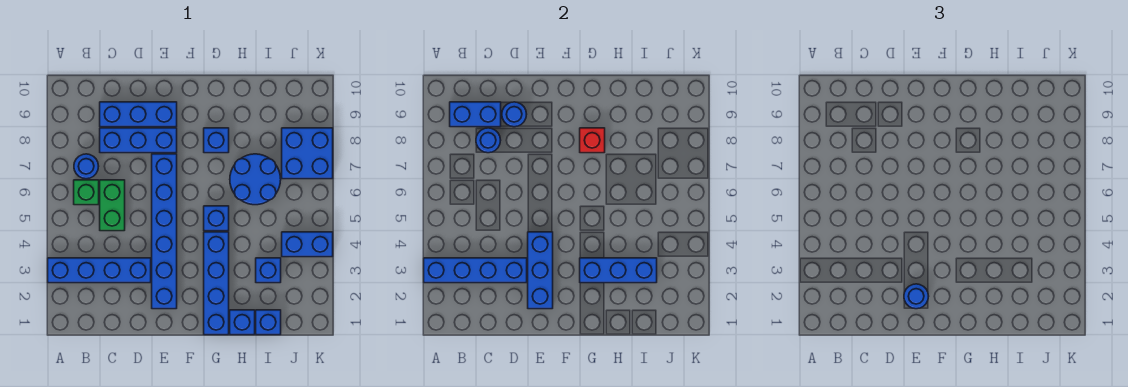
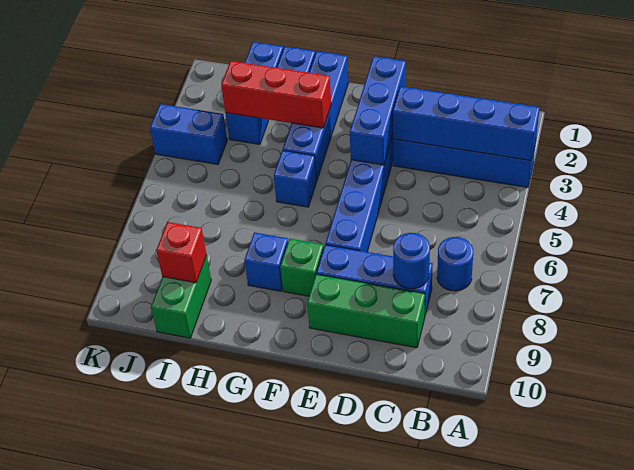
green 1x1 brick [74,180,99,205] -> green 1x1 brick moved to [280,239,324,296]
blue 1x2 brick [450,102,501,127] -> none
green 1x2 brick [100,180,125,231] -> green 1x2 brick moved to [151,255,211,338]
blue 1x3 brick [100,102,177,127] -> green 1x3 brick [307,274,425,348]
blue 1x1 round brick [502,102,527,127] -> none
blue 1x1 round brick [904,284,929,309] -> none
blue 1x3 brick [580,258,657,283] -> red 1x3 brick [221,61,331,128]
red 1x1 brick [580,128,605,153] -> red 1x1 brick moved to [156,222,207,283]
blue 2x2 round brick [230,154,281,205] -> none
blue 2x2 brick [282,128,333,179] -> none

